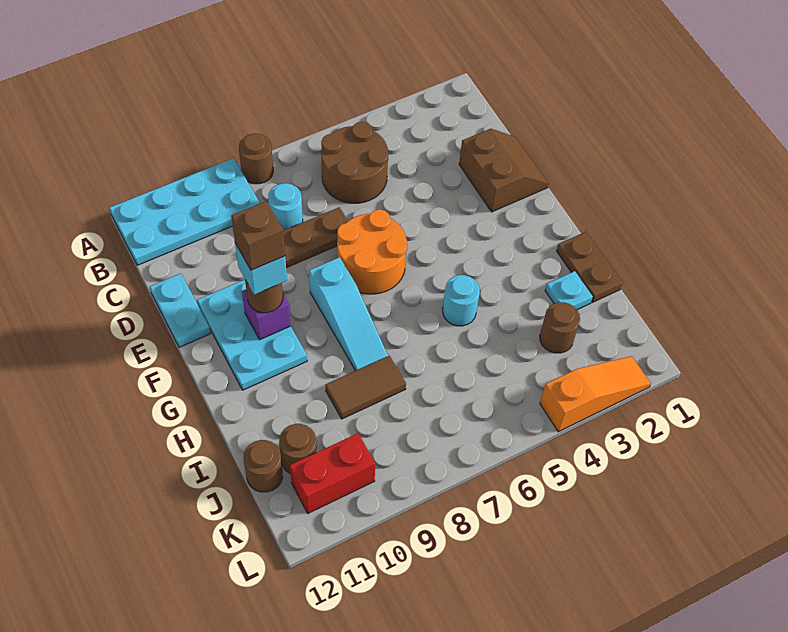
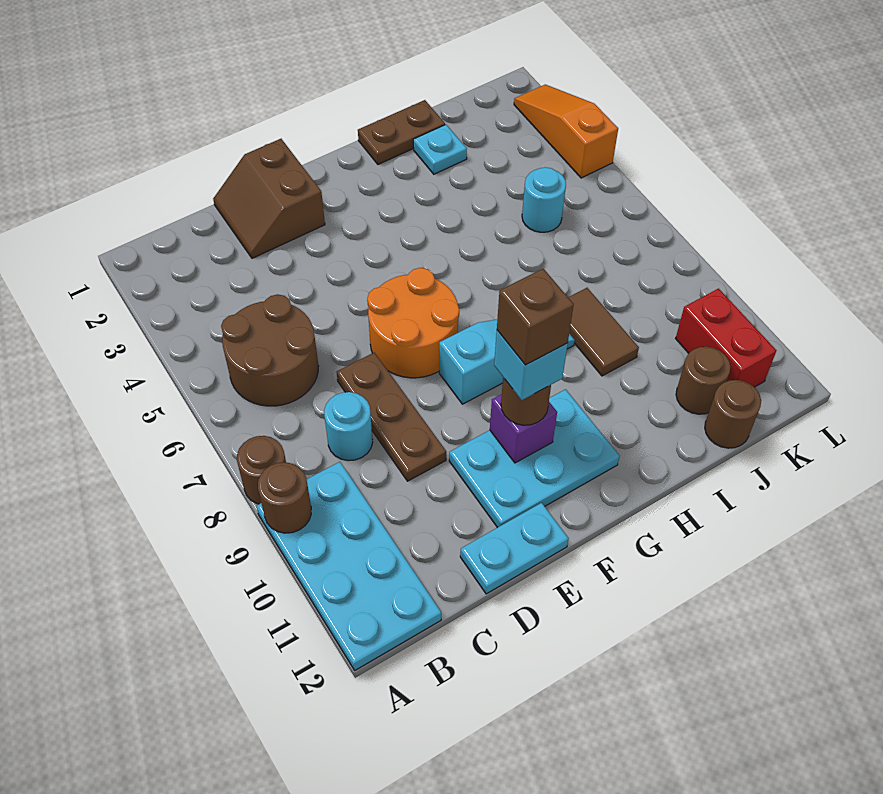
brown 2x2 slope [459,129,549,212] -> brown 2x2 slope turned to [213,139,325,258]
cyan 1x1 round brick [443,275,480,326] -> cyan 1x1 round brick moved to [522,167,566,232]
brown 1x1 round brick [540,302,580,353] -> brown 1x1 round brick moved to [258,462,311,533]

